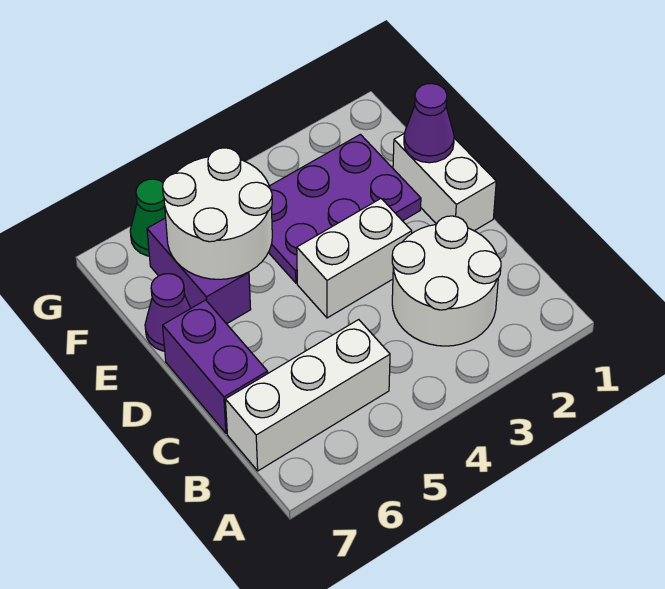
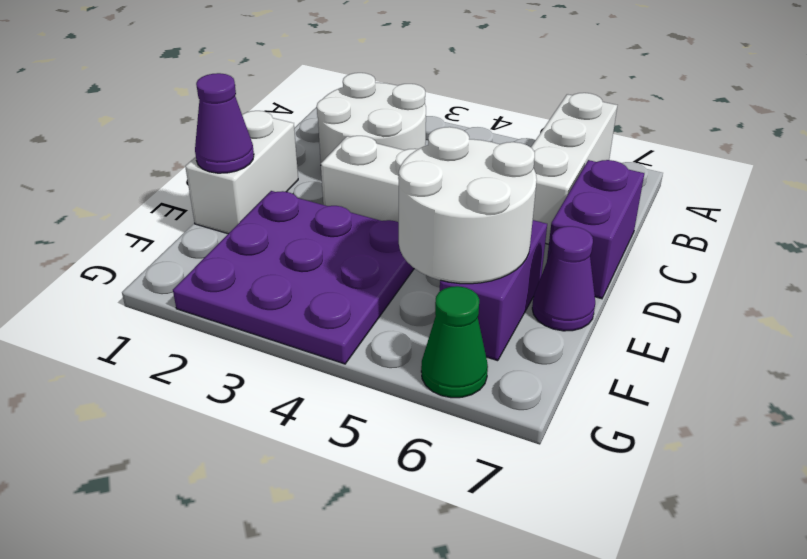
white 1x3 brick [225,320,390,471] -> white 1x3 brick turned to [531,93,617,244]
purple 2x3 plate [268,134,421,283] -> purple 3x3 plate [173,191,414,364]

